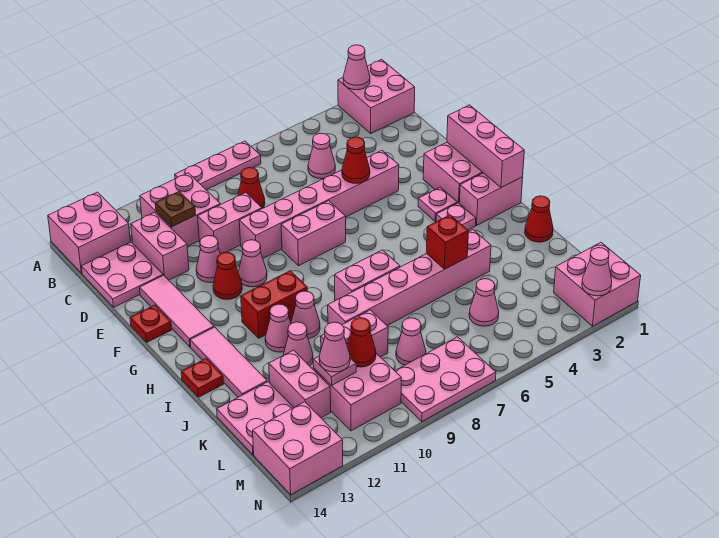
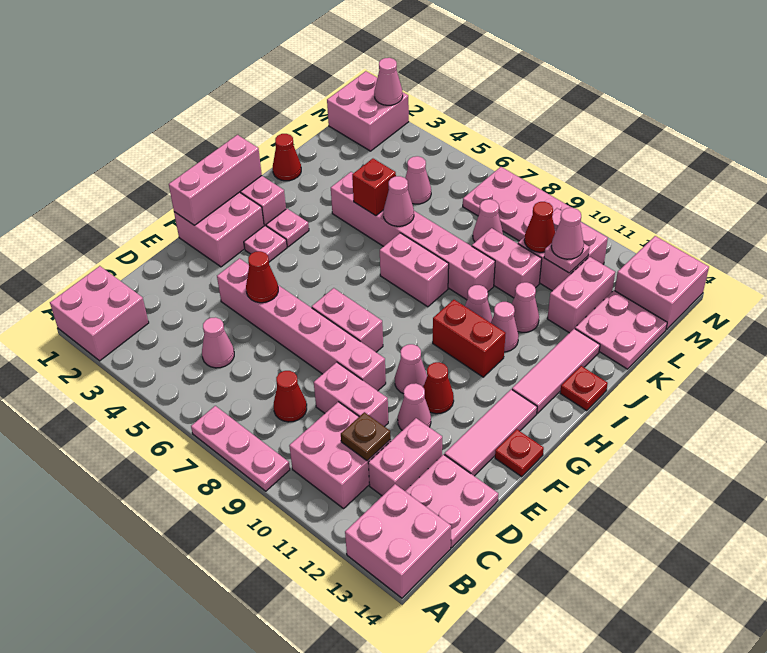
pink 1x1 cone [343,45,370,90] -> pink 1x1 cone moved to [383,176,414,226]

